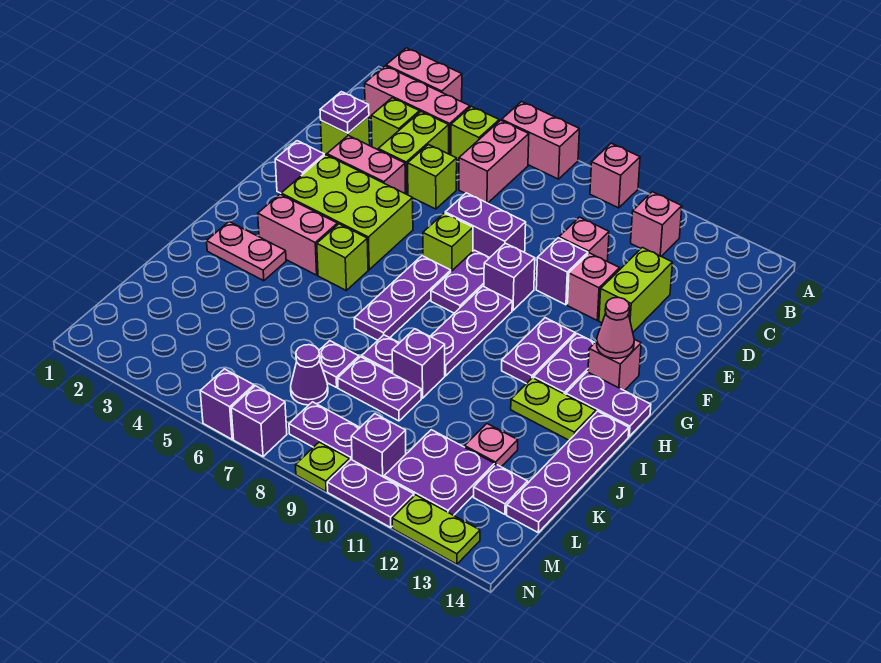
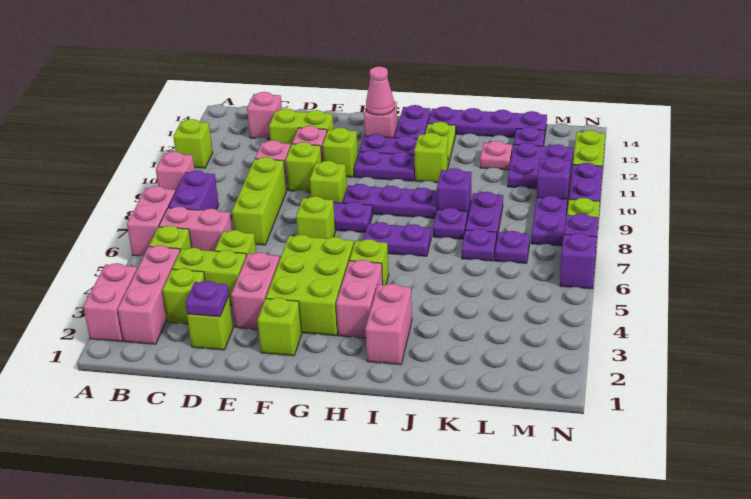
none -> lime 1x1 brick [173,119,213,168]
pink 1x1 brick [631,192,682,256] -> pink 1x1 brick moved to [247,92,282,139]
none -> lime 1x3 brick [232,157,287,245]
purple 1x2 brick [445,193,526,258] -> purple 1x2 brick moved to [168,170,219,210]
purple 1x1 brick [536,238,588,305] -> lime 1x1 brick [286,142,322,192]
purple 1x1 brick [275,141,324,193] -> lime 1x1 brick [257,298,302,356]
purple 1x1 brick [484,243,535,310] -> lime 1x1 brick [310,161,347,203]
none -> lime 1x1 brick [322,128,358,177]
purple 1x3 plate [354,256,451,340] -> purple 1x2 plate [363,222,431,256]
pink 1x2 plate [207,222,286,281] -> pink 1x2 brick [365,284,412,365]
none -> lime 1x1 brick [414,133,448,183]
purple 1x1 cone [291,345,328,405] -> purple 1x1 plate [495,231,530,263]

